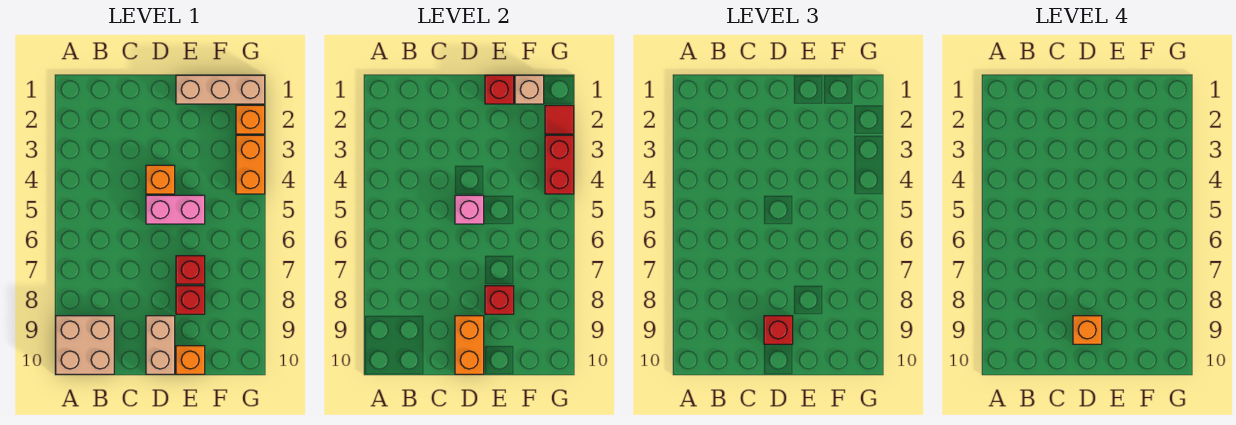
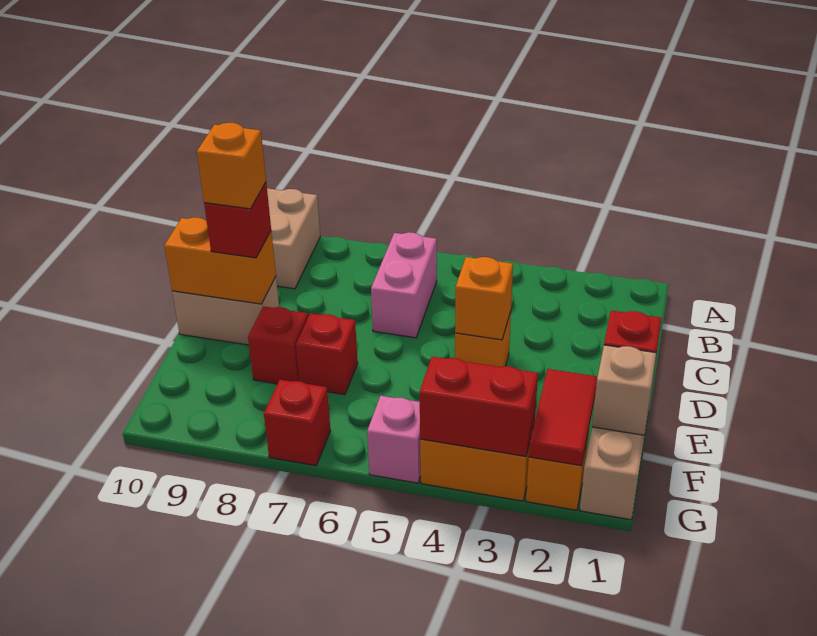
pink 1x2 brick [146,195,205,224] -> pink 1x2 brick moved to [371,232,437,338]
pink 1x1 brick [455,195,484,224] -> pink 1x1 brick moved to [367,396,421,483]
red 1x1 brick [485,286,514,314] -> red 1x1 brick moved to [264,380,330,466]
orange 1x1 brick [176,346,205,374] -> orange 1x1 brick moved to [455,257,513,340]
red 1x1 tile [545,105,574,134] -> red 1x2 tile [529,369,598,466]

